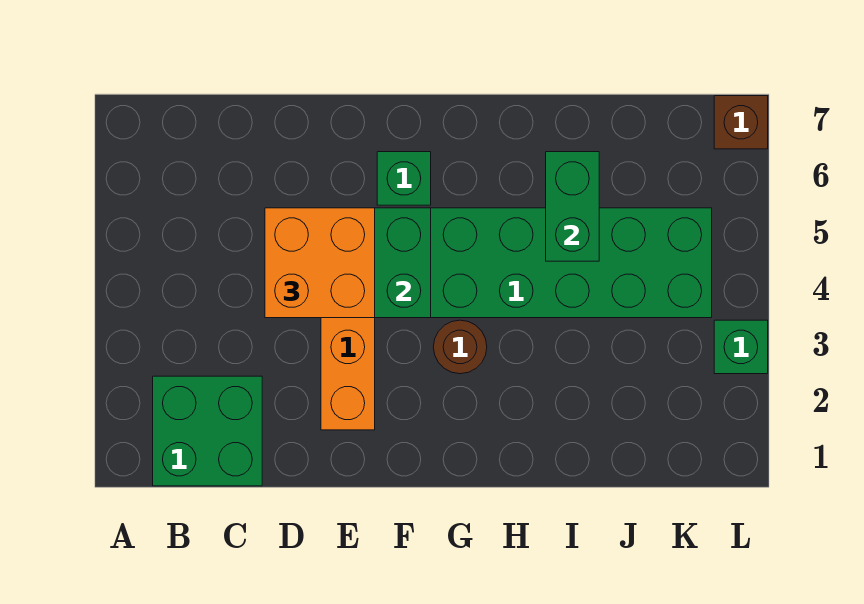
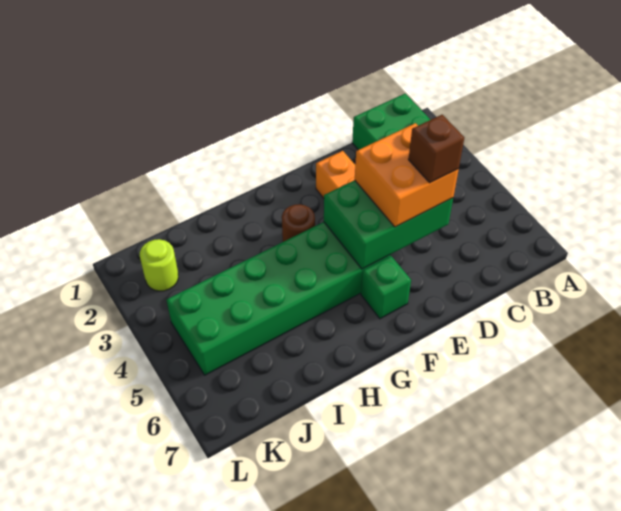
green 1x2 brick [546,152,599,261] -> none
none -> lime 1x1 round brick [140,239,178,291]
green 1x1 brick [714,320,768,374] -> none
brown 1x1 brick [714,96,768,149] -> brown 1x1 brick moved to [408,115,464,183]

